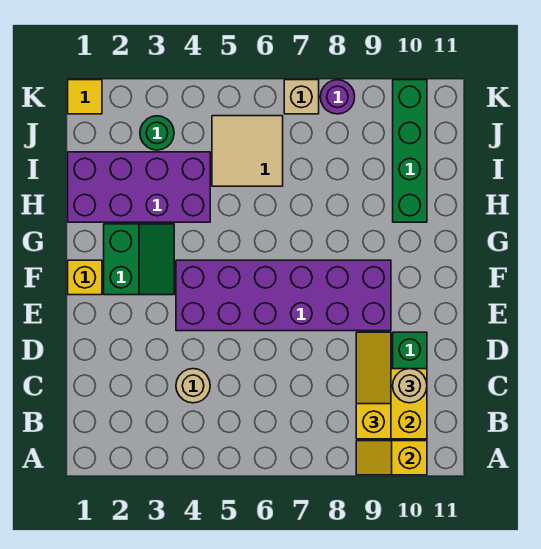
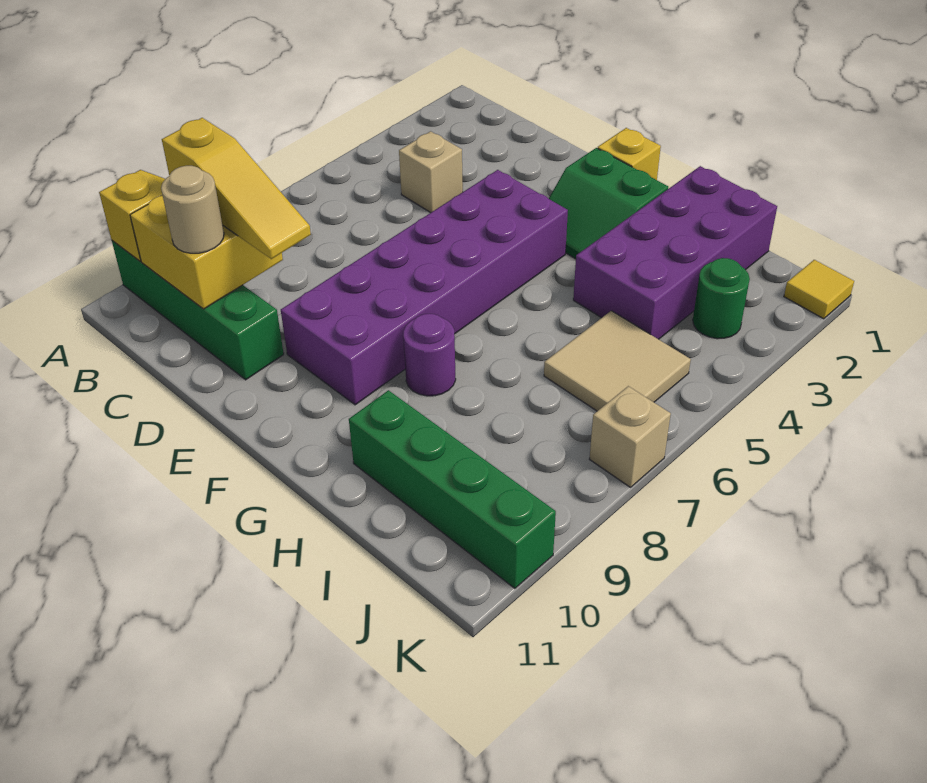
tan 1x1 round brick [176,369,210,403] -> tan 1x1 brick [399,131,463,213]
purple 1x1 round brick [320,80,355,114] -> purple 1x1 round brick moved to [403,314,456,396]

